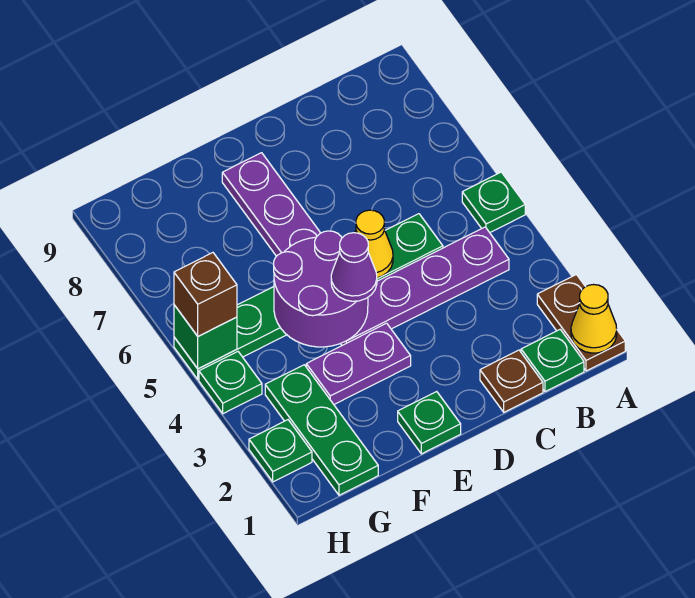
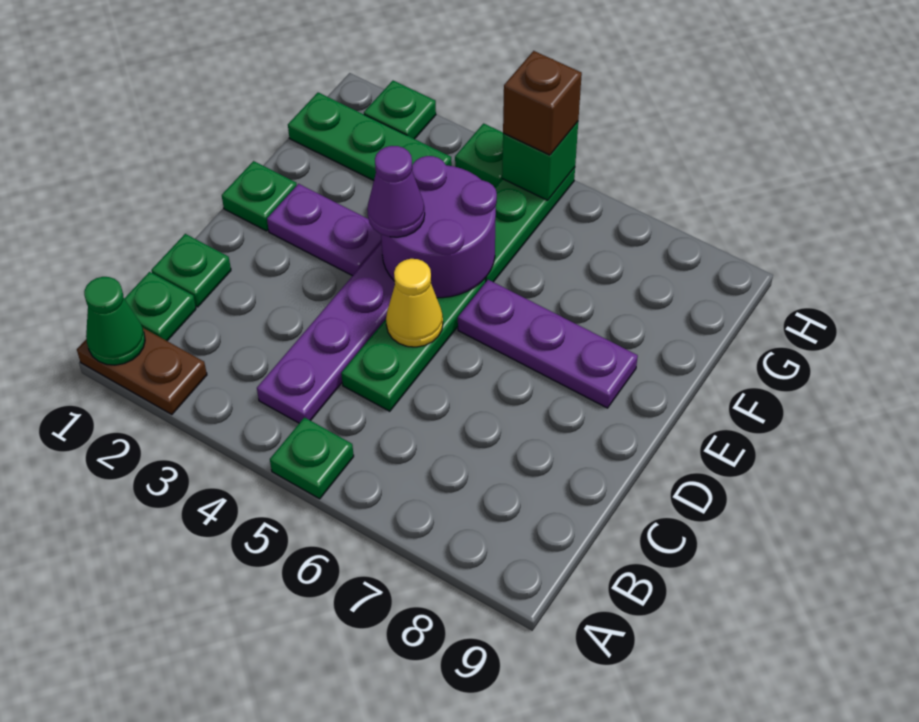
yellow 1x1 cone [571,285,617,353] -> green 1x1 cone [84,277,145,365]
brown 1x1 plate [480,350,543,412] -> green 1x1 plate [151,234,231,307]
purple 1x2 plate [306,323,411,404] -> purple 1x2 plate turned to [267,184,382,276]

